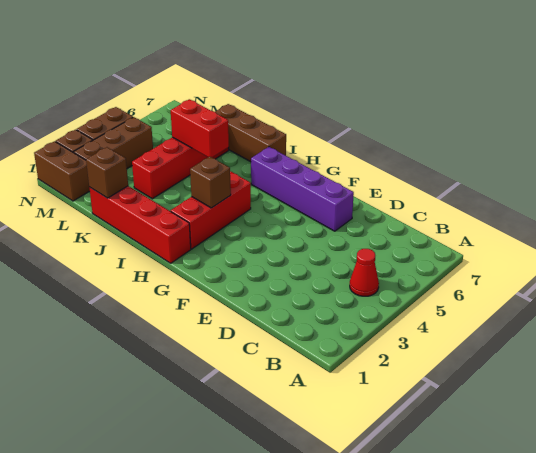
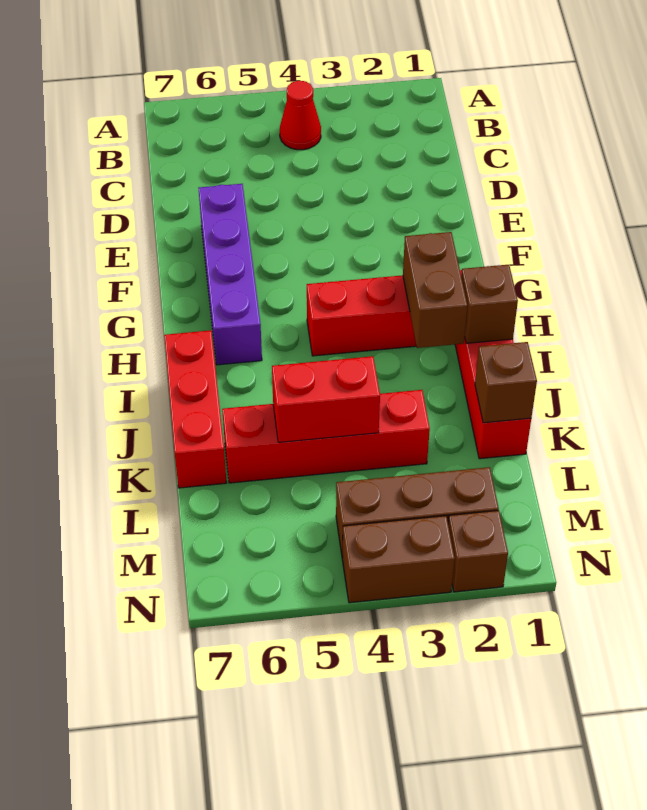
brown 1x1 brick [190,157,231,208] -> brown 1x1 brick moved to [461,265,518,343]
brown 1x3 brick [215,104,286,162] -> red 1x3 brick [164,330,227,488]
red 1x2 brick [171,99,229,157] -> red 1x2 brick turned to [272,356,380,442]
brown 1x2 brick [34,141,90,201] -> brown 1x2 brick moved to [403,232,467,348]

